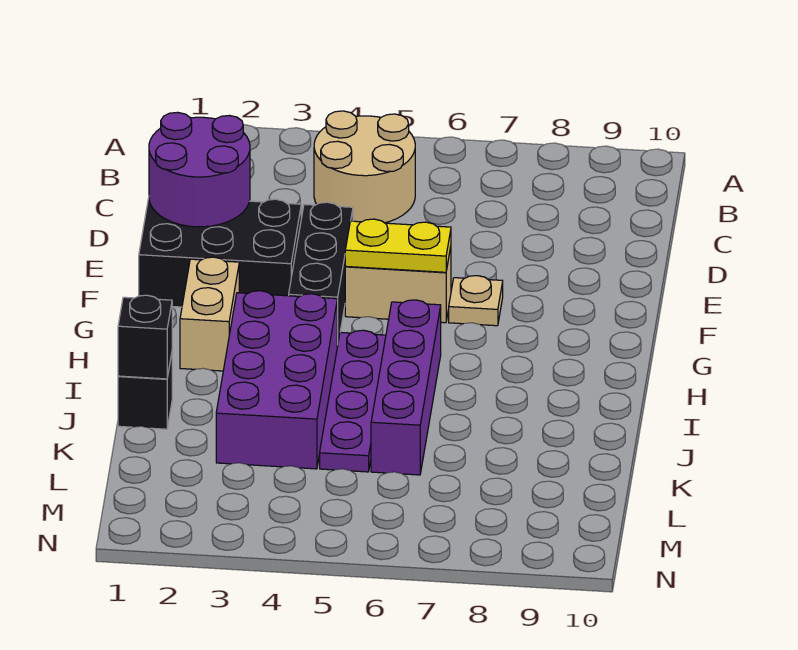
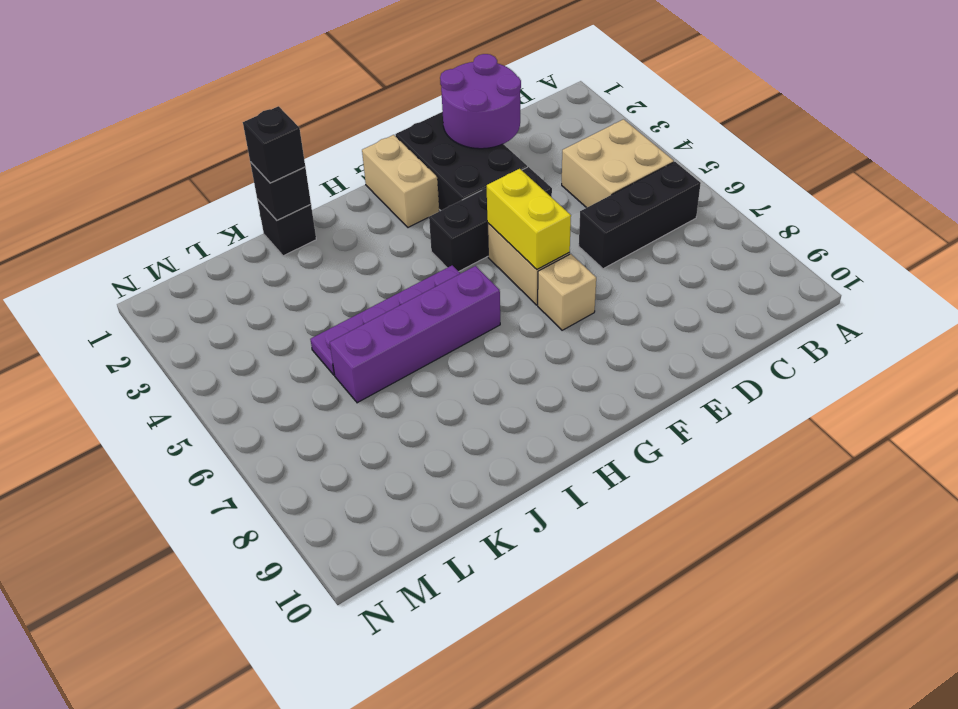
tan 2x2 round brick [314,111,415,223] -> tan 2x2 brick [562,119,674,208]
none -> black 1x3 brick [579,162,701,269]
yellow 1x2 plate [345,219,451,272] -> yellow 1x2 brick [487,169,571,269]
tan 1x1 plate [449,276,503,326] -> tan 1x1 brick [538,254,596,330]
tan 1x2 brick [180,257,239,371] -> tan 1x2 brick turned to [362,135,439,227]
purple 2x4 brick [216,291,337,469] -> none
none -> black 1x1 brick [243,106,305,183]

